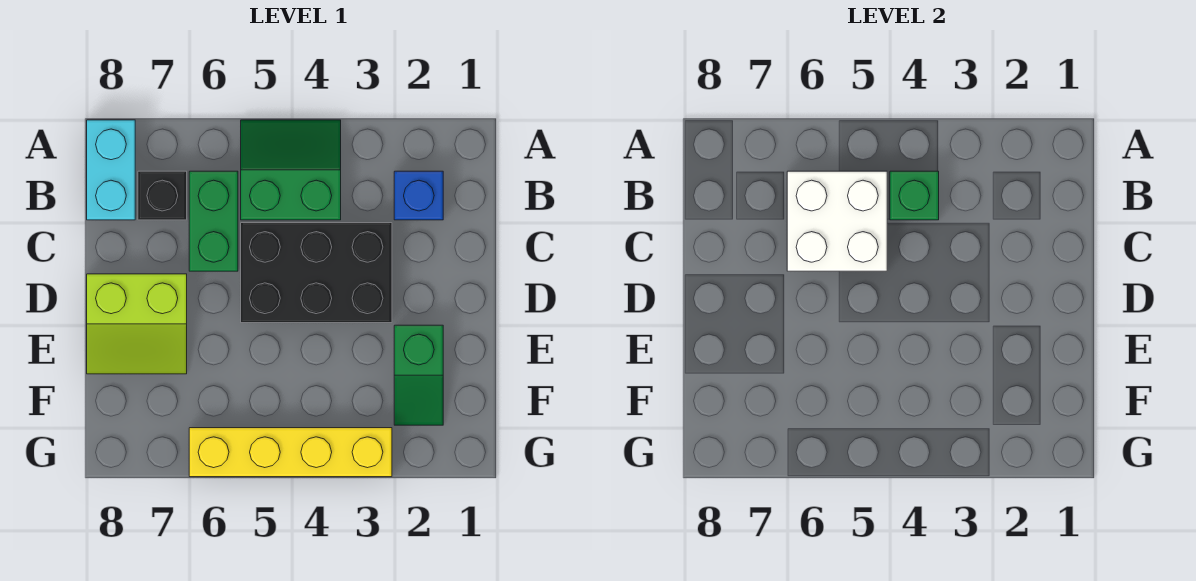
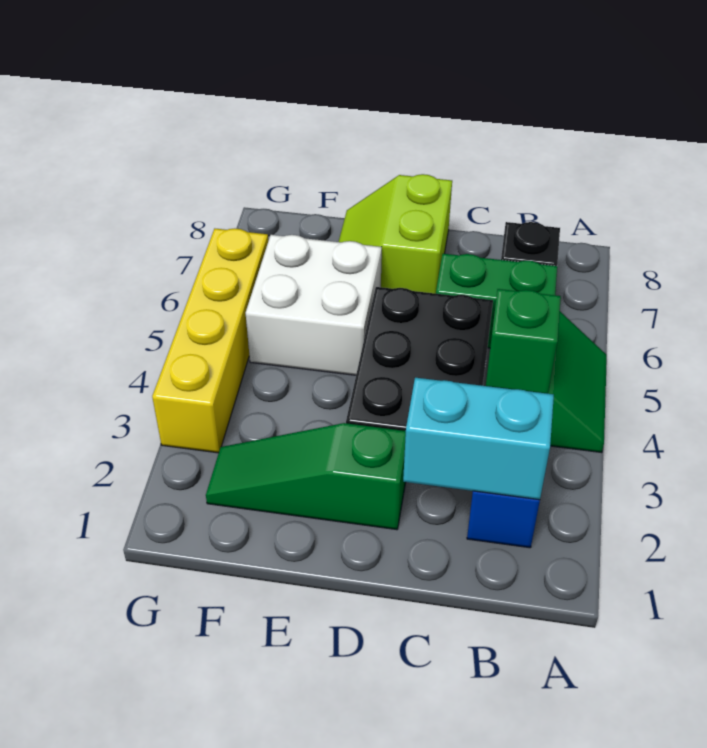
cyan 1x2 brick [87,120,135,220] -> cyan 1x2 brick moved to [403,378,554,500]
white 2x2 brick [787,171,887,271] -> white 2x2 brick moved to [246,235,382,375]
green 1x2 slope [394,325,443,425] -> green 1x3 slope [206,423,406,530]

